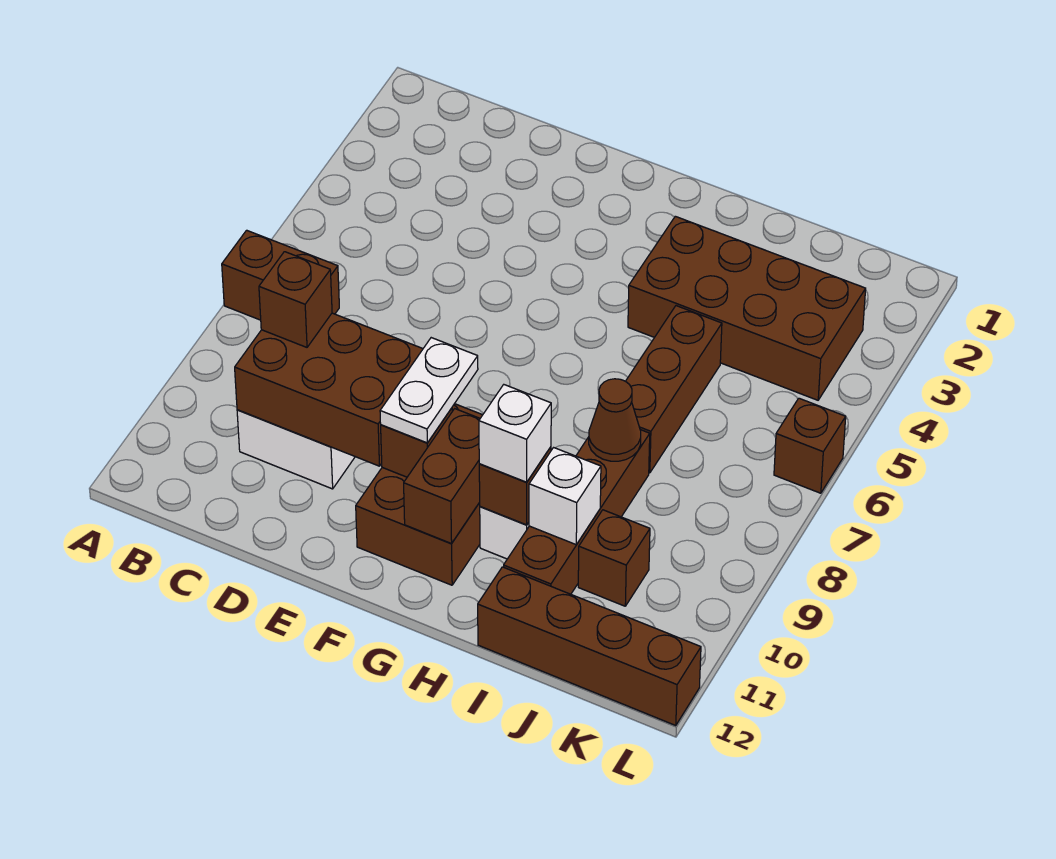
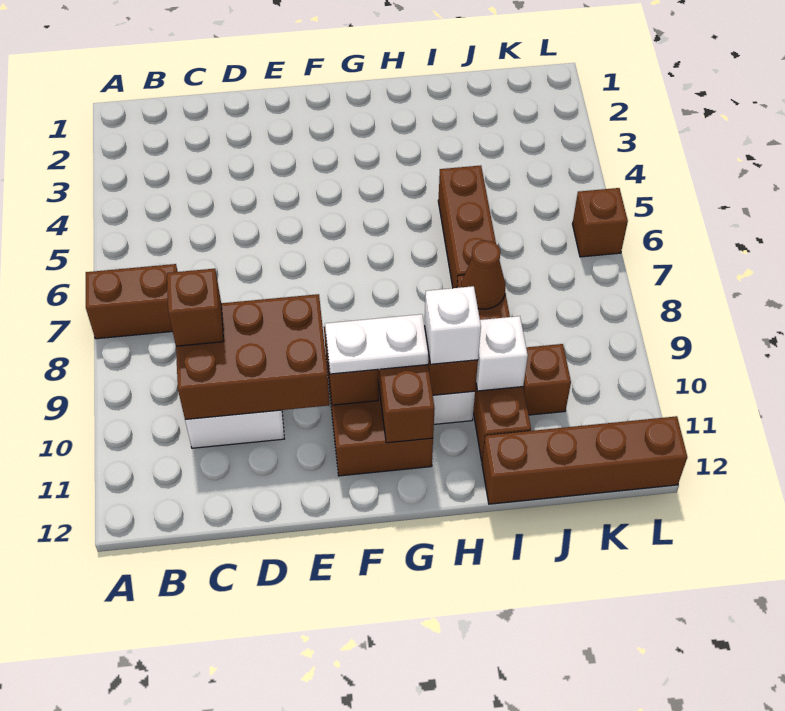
white 1x2 plate [380,338,478,443] -> white 1x2 plate turned to [325,314,428,374]
brown 2x4 brick [628,216,866,400] -> none

